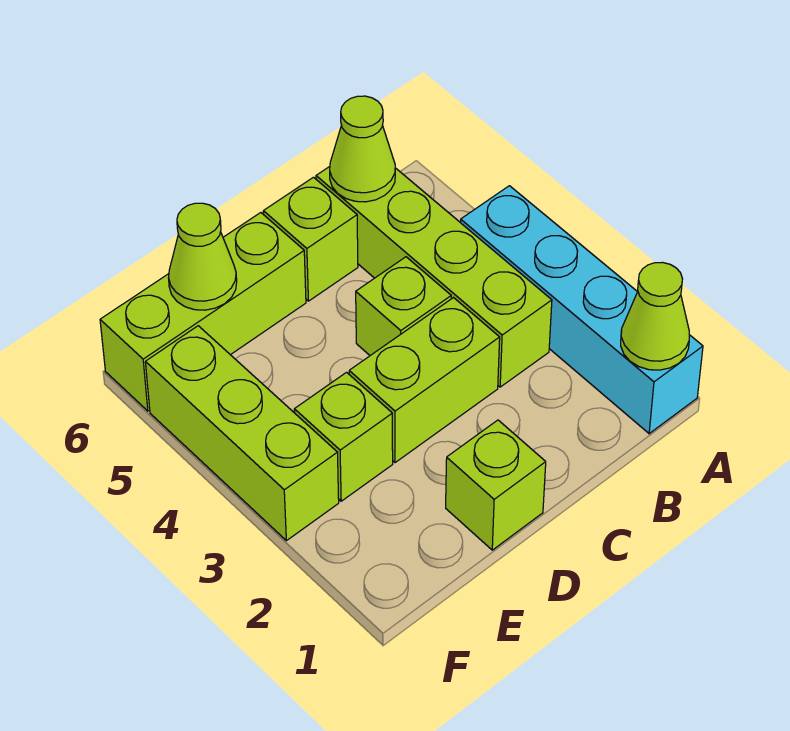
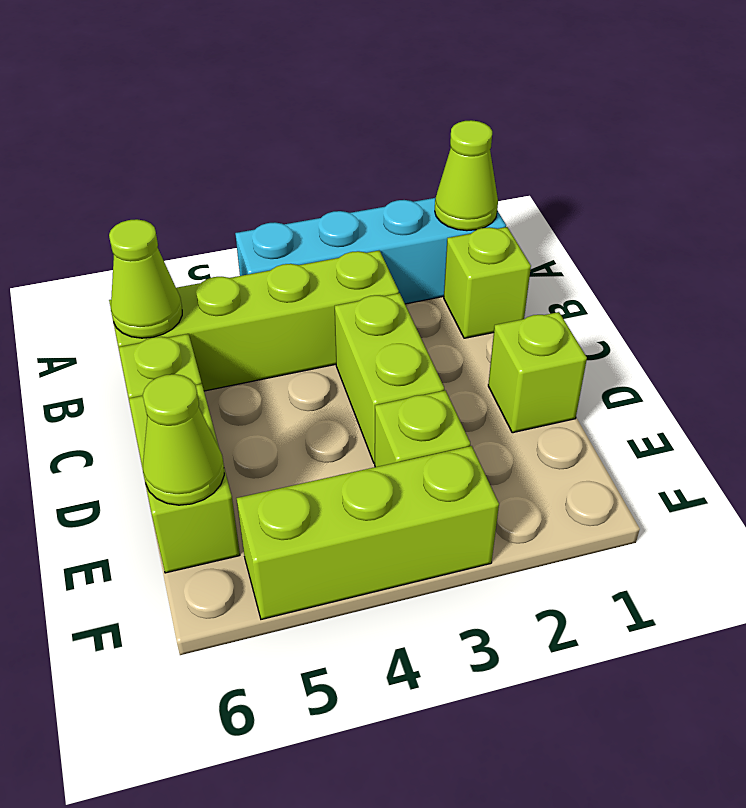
lime 1x1 brick [356,257,451,356] -> lime 1x1 brick moved to [444,227,531,338]
lime 1x3 brick [100,213,306,411] -> lime 1x2 brick [129,384,240,573]

